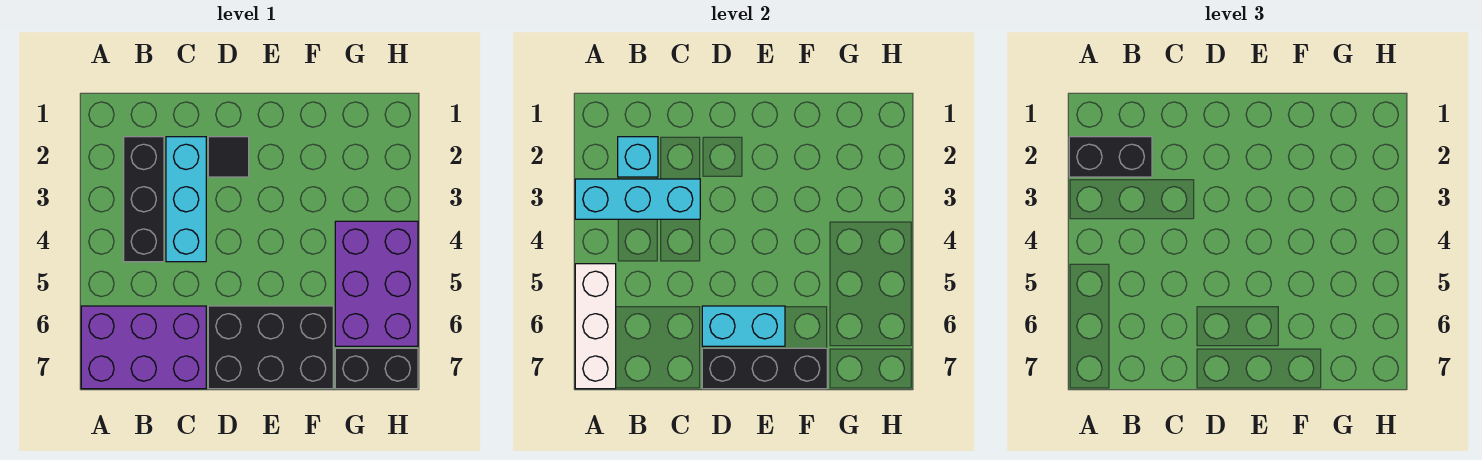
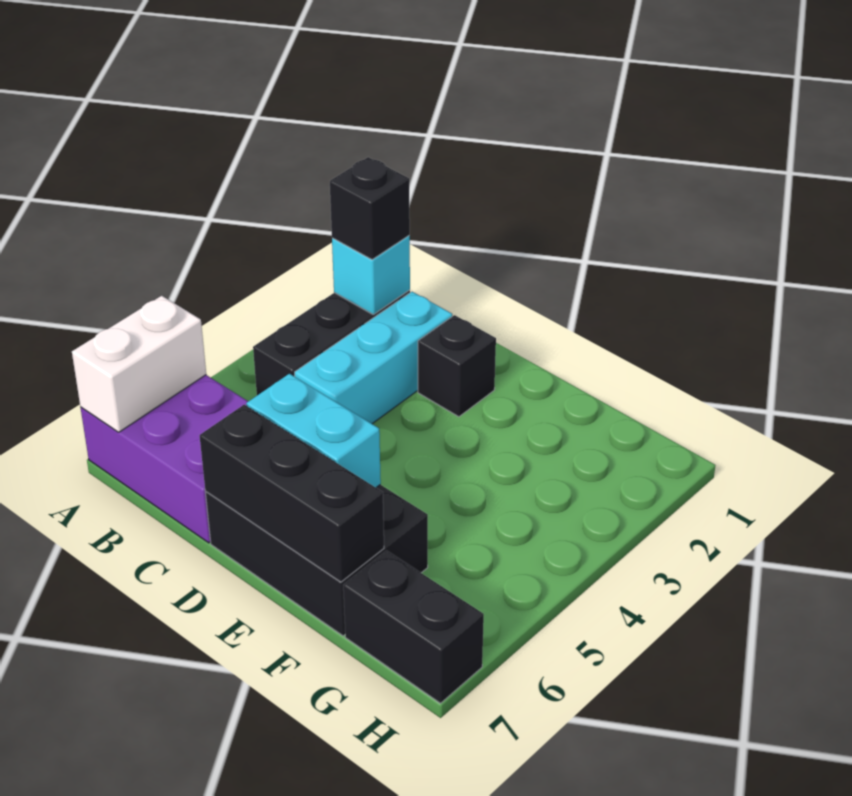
black 1x2 brick [1069,137,1152,177] -> black 1x1 brick [330,157,410,260]
cyan 1x3 brick [575,179,700,219] -> none
white 1x3 brick [575,264,616,389] -> white 1x2 brick [72,296,206,432]
black 1x1 tile [208,137,249,177] -> black 1x1 brick [418,315,496,417]
purple 2x3 brick [335,221,418,346] -> none

